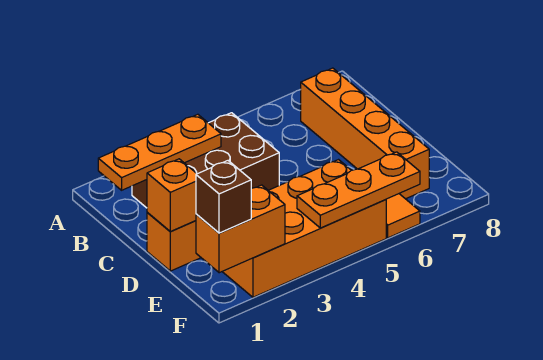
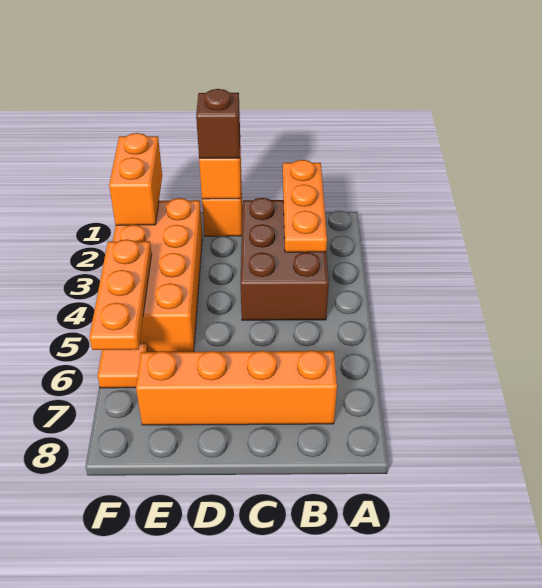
brown 1x1 brick [196,161,251,233] -> brown 1x1 brick moved to [196,89,240,158]

